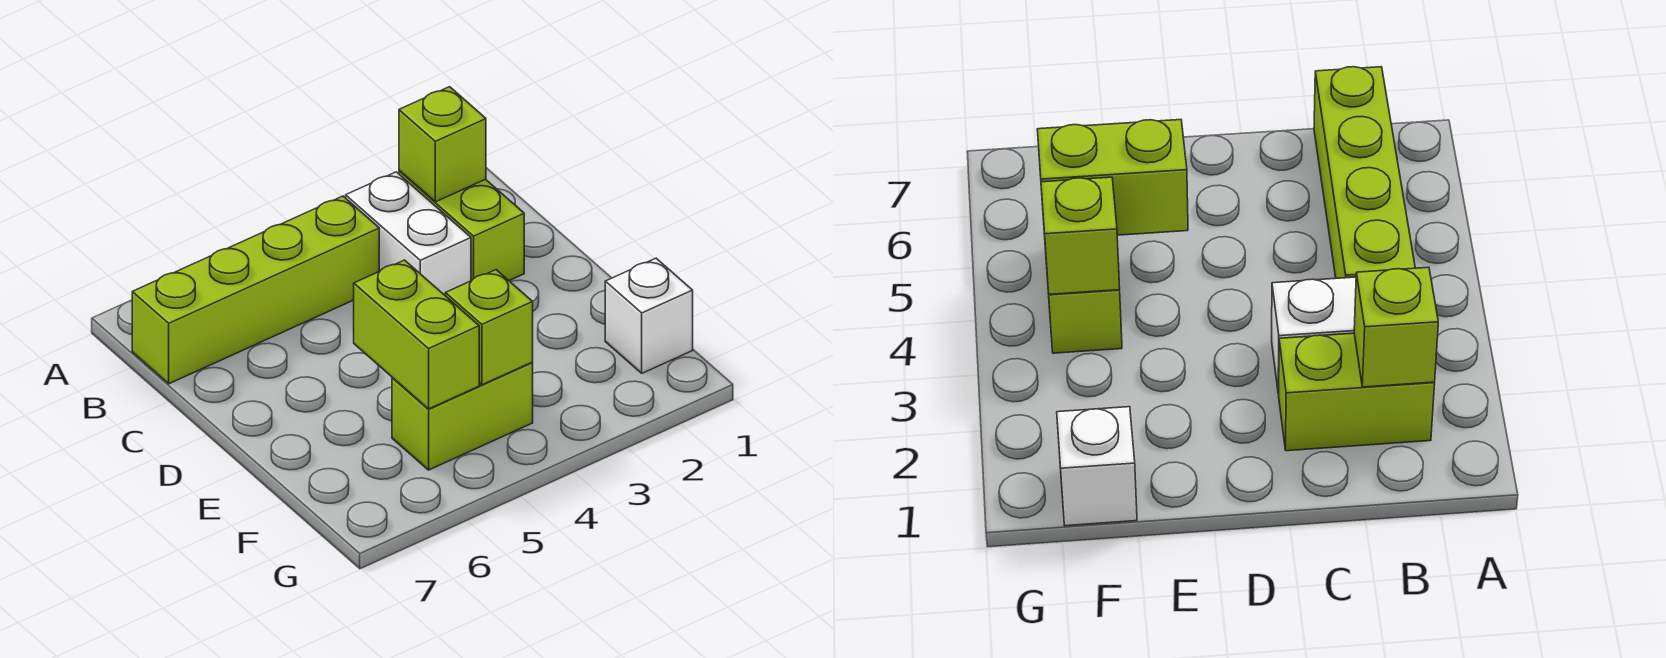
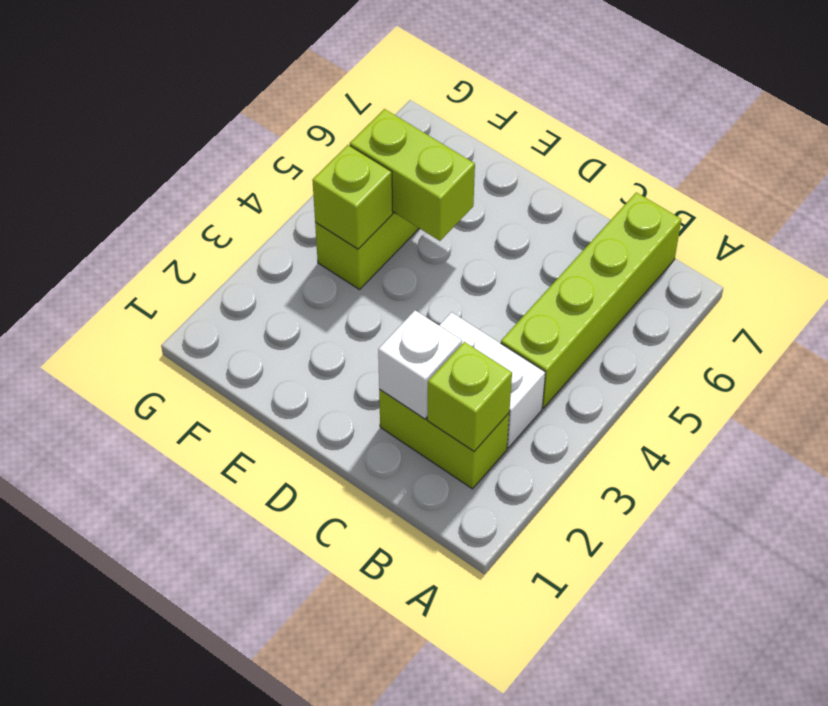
white 1x1 brick [605,258,693,373] -> white 1x1 brick moved to [378,310,462,419]

